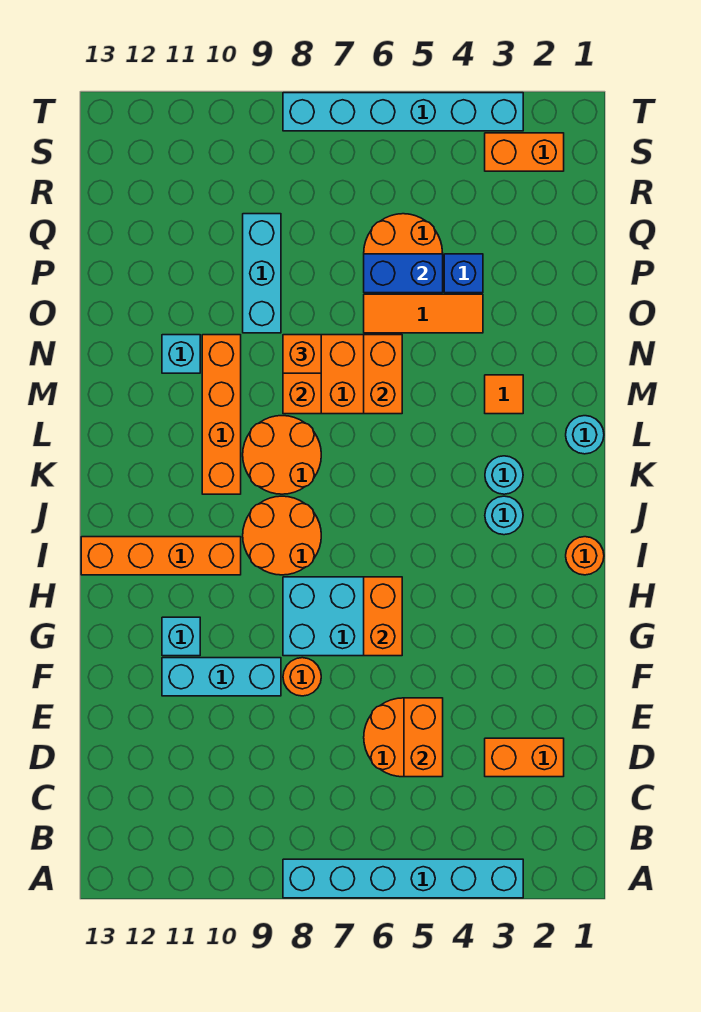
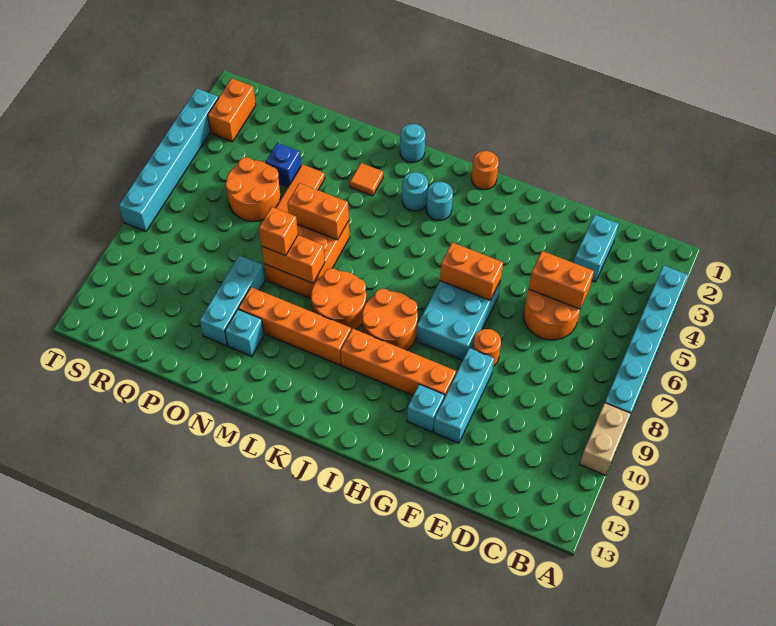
none -> tan 1x2 brick [580,403,631,475]
orange 1x2 brick [485,738,564,777] -> cyan 1x2 brick [574,215,619,282]
orange 1x4 brick [81,537,241,575] -> orange 1x4 brick turned to [341,329,456,398]
cyan 1x3 brick [243,214,281,333] -> cyan 1x3 brick turned to [200,255,265,346]
blue 1x2 brick [364,254,443,293] -> none

